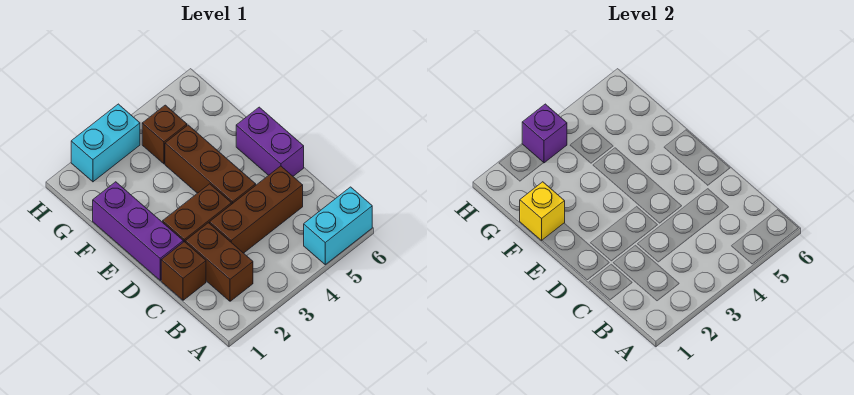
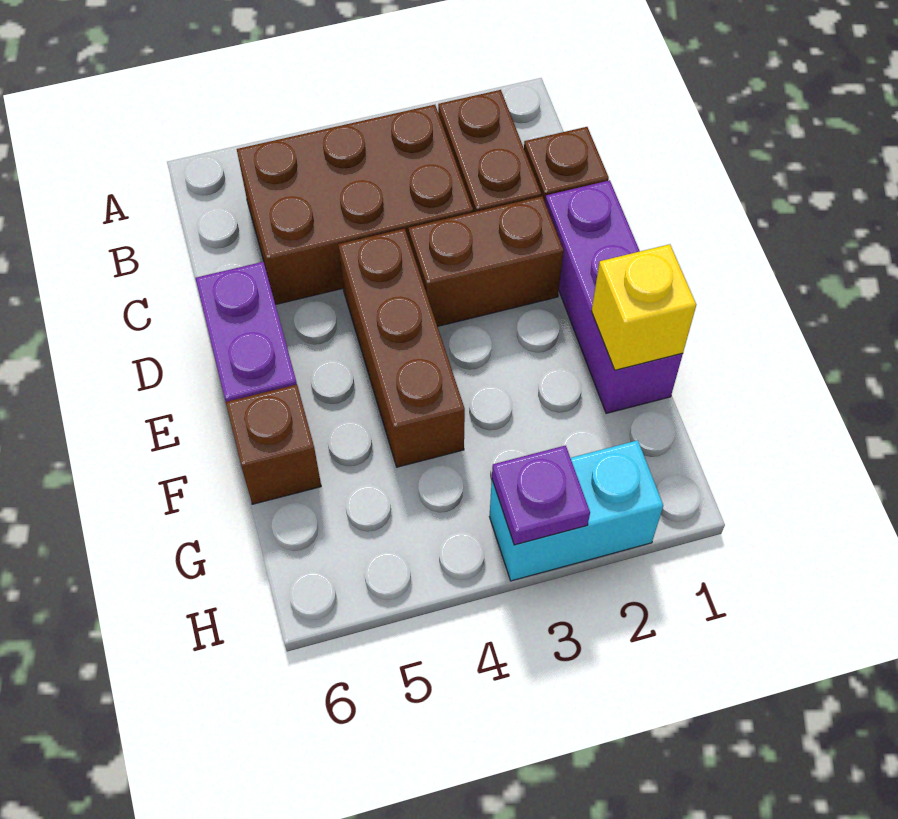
cyan 1x2 brick [304,187,372,265] -> none
brown 1x3 brick [210,166,303,253] -> brown 2x3 brick [237,105,473,305]
brown 1x1 brick [142,105,187,164] -> brown 1x1 brick moved to [226,384,321,504]
purple 1x1 brick [522,104,567,163] -> purple 1x1 plate [492,445,590,545]

